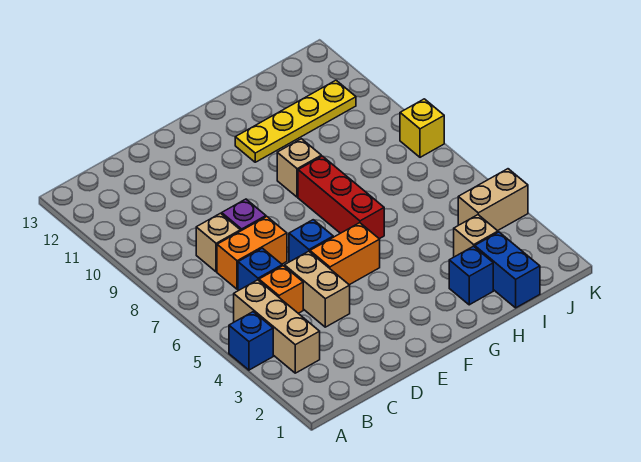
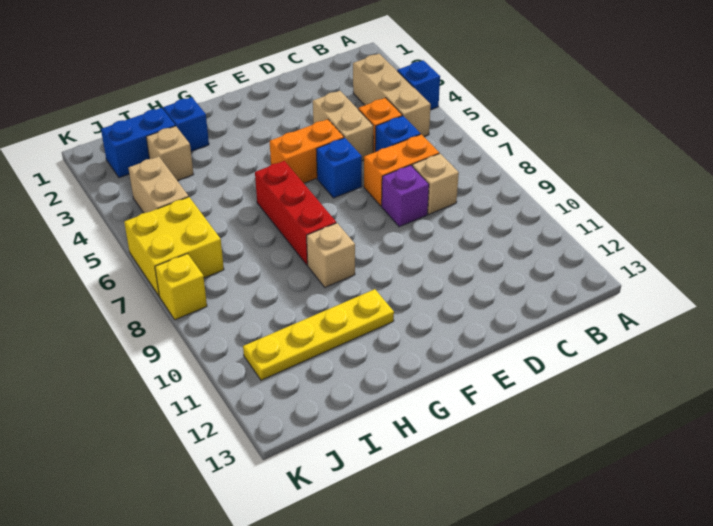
blue 1x2 brick [475,232,540,308] -> blue 1x2 brick turned to [101,108,175,178]
tan 1x2 brick [458,169,528,231] -> tan 1x2 brick turned to [129,157,189,213]
none -> yellow 2x2 brick [124,197,224,296]

